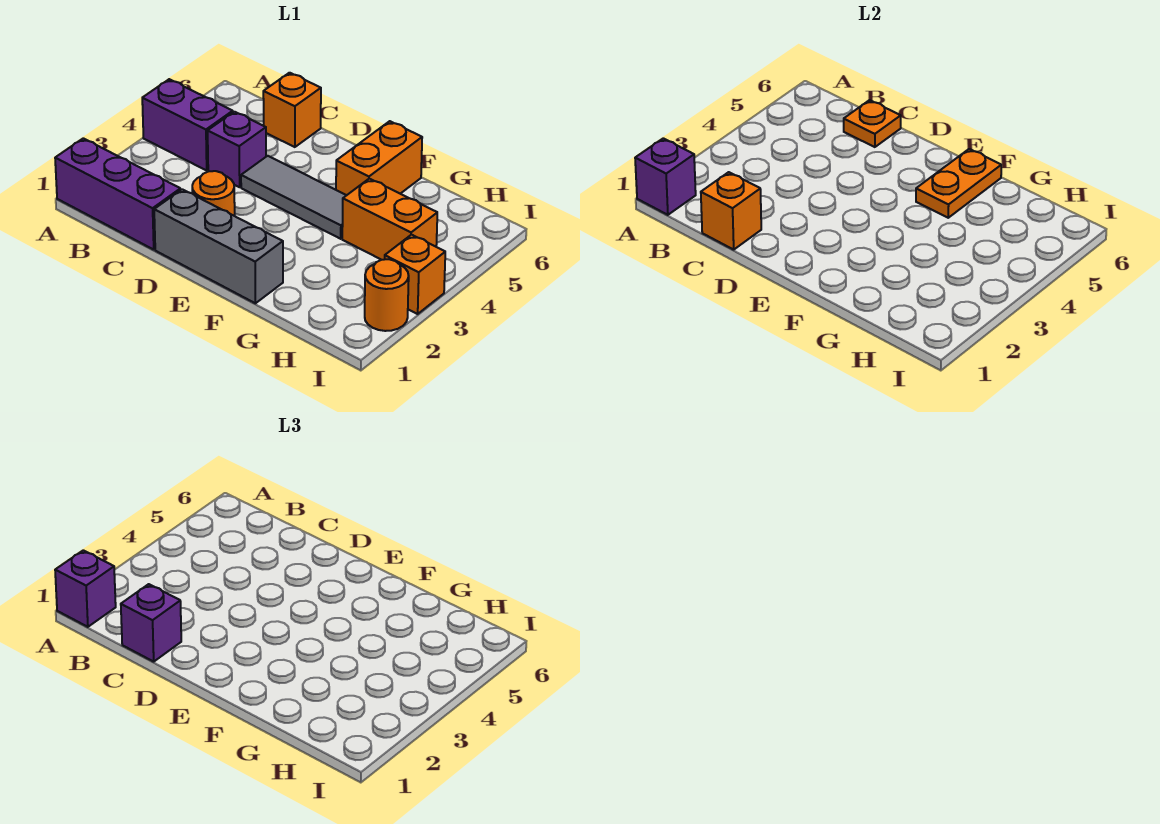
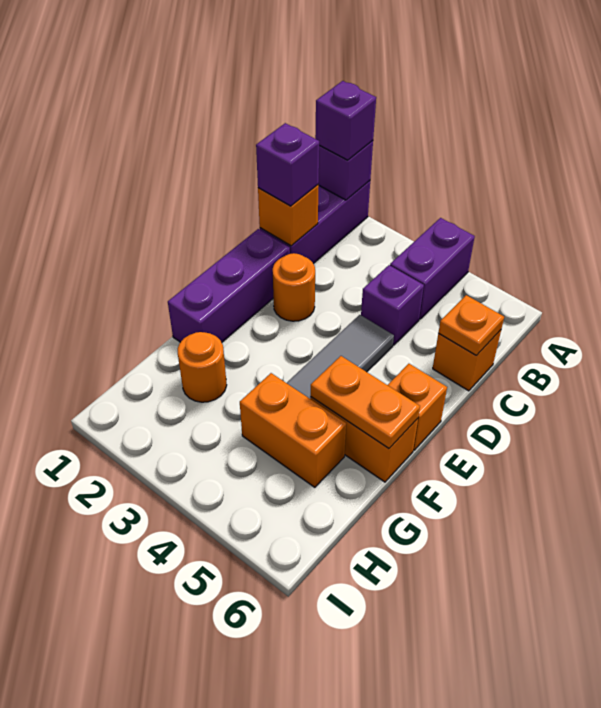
grey 1x3 brick [154,189,283,303] -> purple 1x3 brick [168,229,290,342]
orange 1x2 brick [342,179,437,260] -> orange 1x2 brick turned to [240,373,346,487]
orange 1x1 round brick [365,259,409,331] -> orange 1x1 round brick moved to [178,332,227,402]
orange 1x1 brick [385,235,445,314] -> orange 1x1 brick moved to [388,364,447,450]

